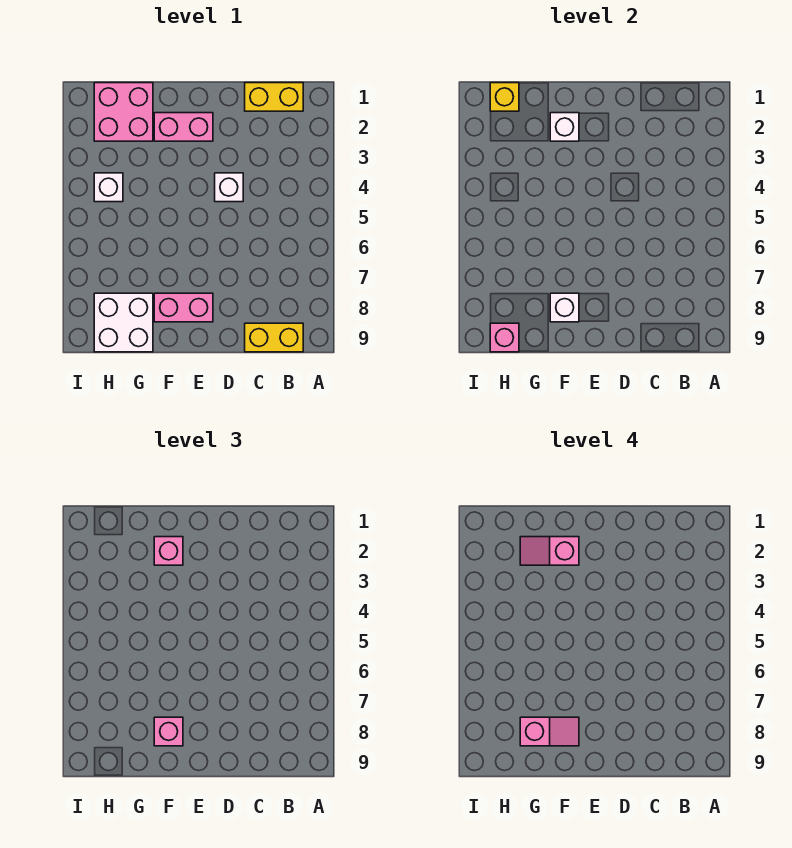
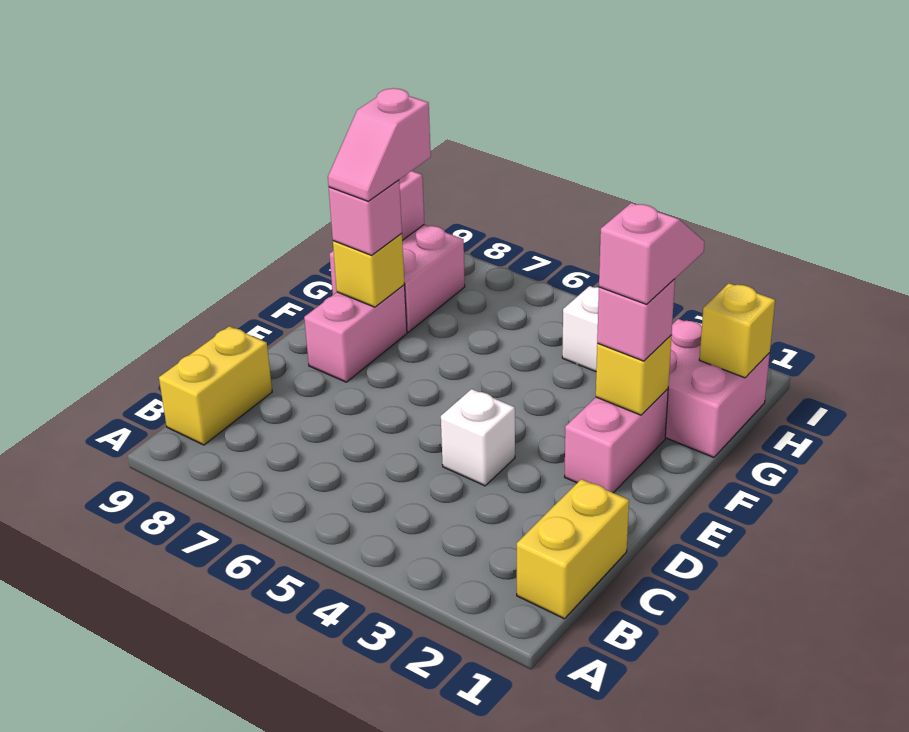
white 1x1 brick [550,113,579,141] -> yellow 1x1 brick [596,335,672,415]
white 1x1 brick [550,293,579,322] -> yellow 1x1 brick [333,233,404,307]
white 2x2 brick [94,293,153,352] -> pink 2x2 brick [329,225,465,332]

